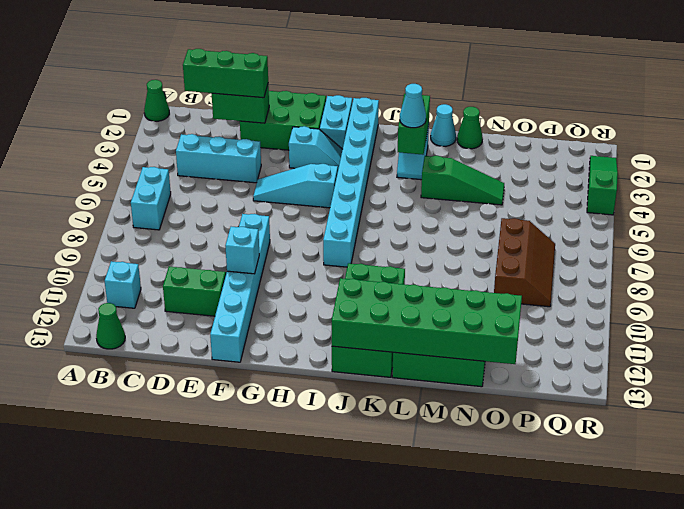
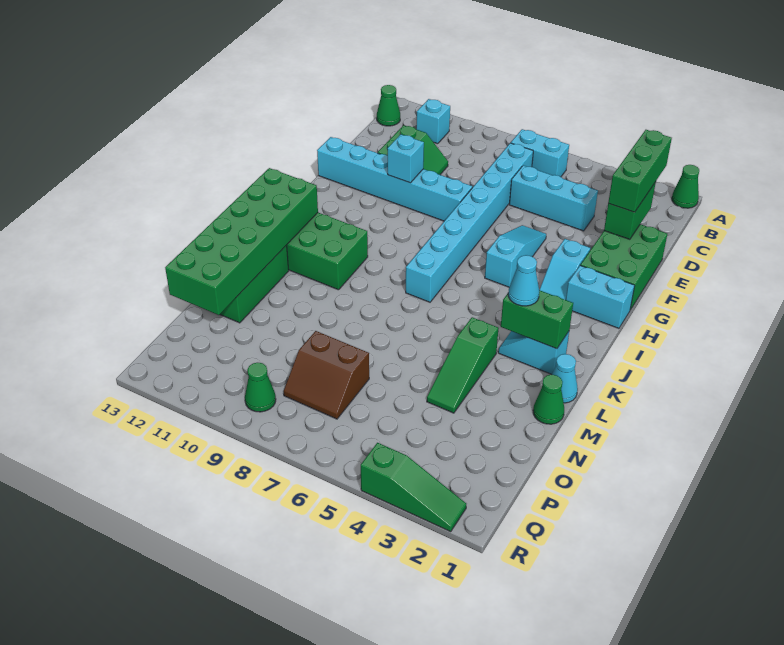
cyan 1x3 brick [176,134,261,183] -> cyan 1x3 brick turned to [509,165,598,231]
cyan 1x8 brick [323,98,379,267] -> cyan 1x8 brick turned to [406,143,533,302]
brown 2x3 slope [494,218,555,307] -> brown 2x2 slope [284,331,369,419]
none -> green 1x1 cone [245,363,276,412]

